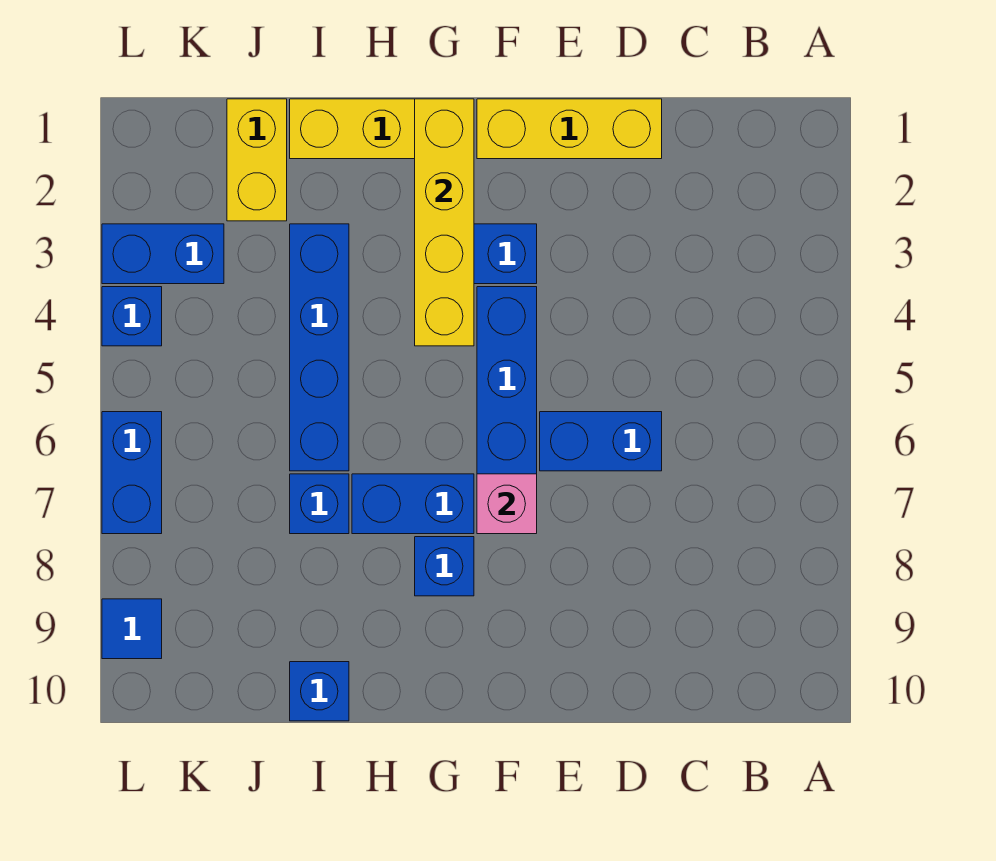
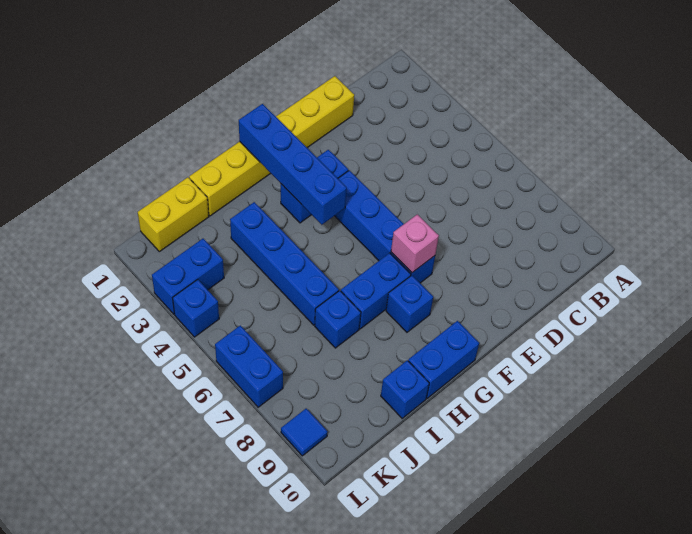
blue 1x2 brick [540,412,662,471] -> blue 1x2 brick moved to [408,321,479,398]
yellow 1x4 brick [415,99,474,346] -> blue 1x4 brick [239,104,347,225]
yellow 1x2 brick [227,99,287,221] -> yellow 1x2 brick turned to [138,177,209,252]

